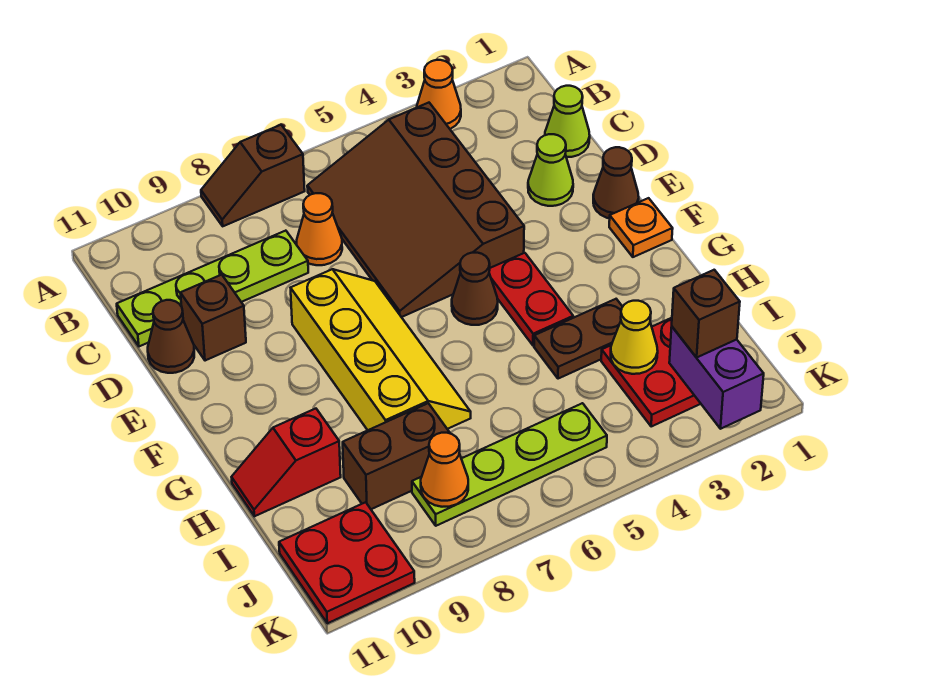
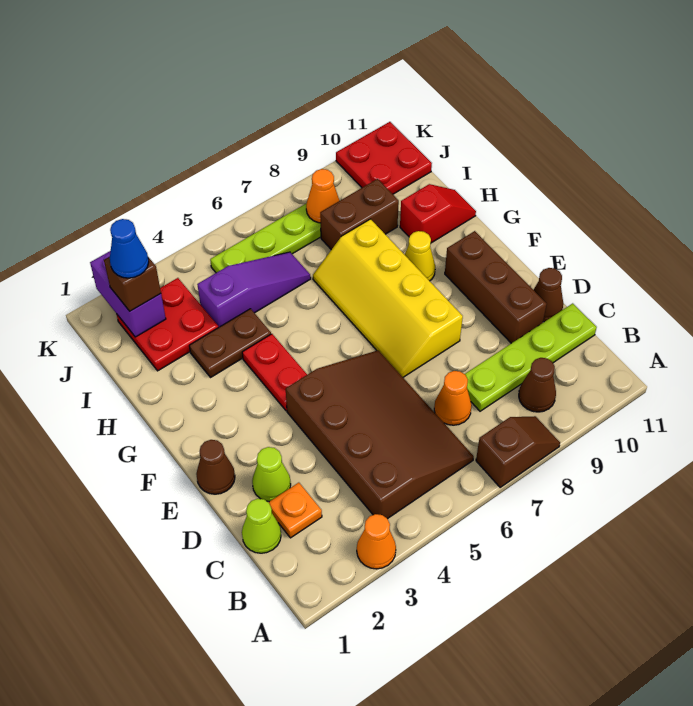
brown 1x1 brick [181,275,246,361] -> brown 1x3 brick [445,231,547,343]
orange 1x1 plate [609,198,673,257] -> orange 1x1 plate moved to [269,483,322,538]
brown 1x1 cone [452,253,498,325] -> brown 1x1 cone moved to [519,358,556,412]
yellow 1x1 cone [611,301,658,374] -> yellow 1x1 cone moved to [405,231,435,281]
none -> purple 1x3 slope [197,252,311,327]
none -> blue 1x1 cone [110,219,149,278]

